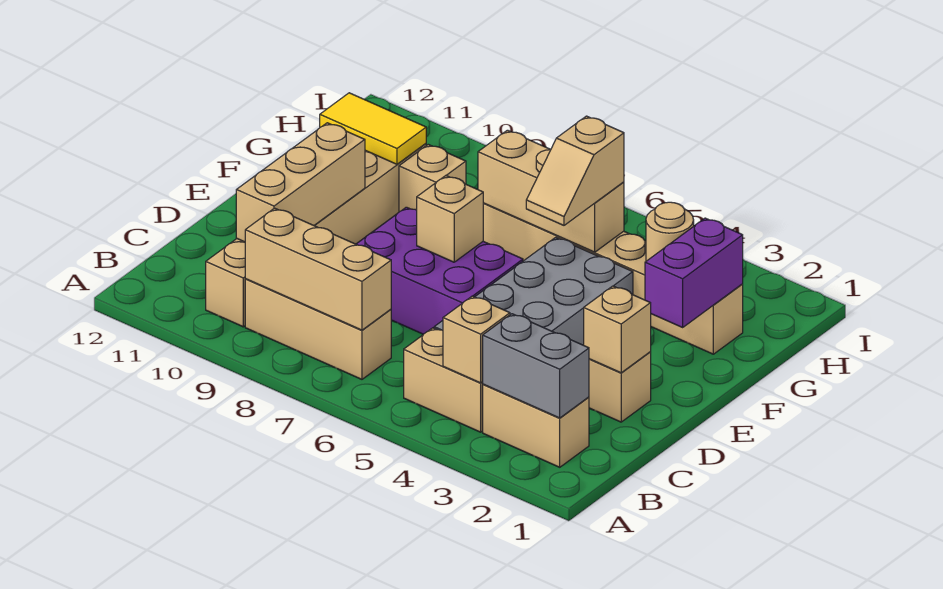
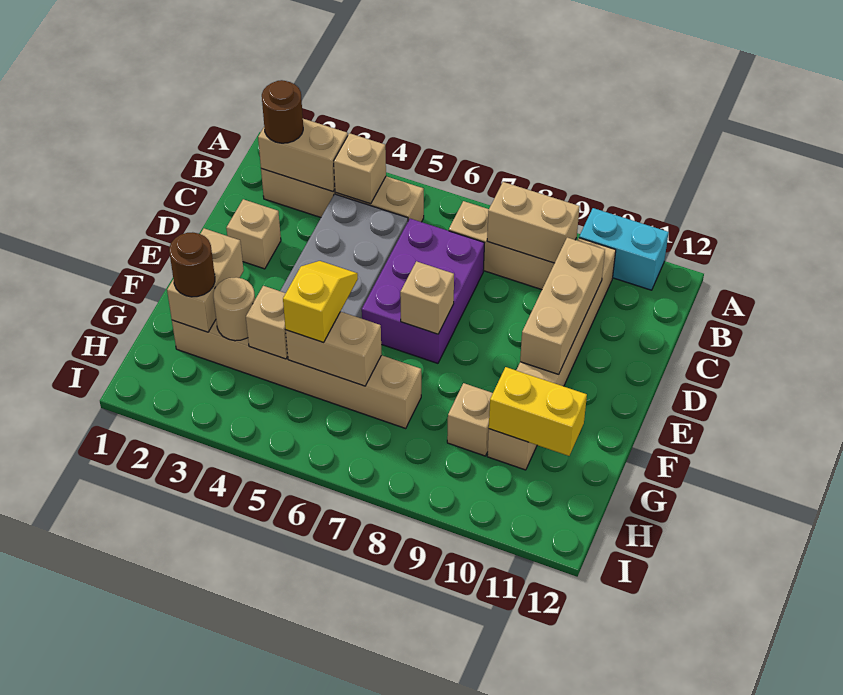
none -> cyan 1x2 brick [579,208,669,290]
grey 1x2 brick [483,314,589,418] -> tan 1x2 brick [258,119,348,192]
none -> brown 1x1 round brick [262,80,303,143]
tan 1x3 brick [245,208,391,330] -> tan 1x2 brick [487,182,580,263]
tan 1x1 brick [584,286,651,373] -> tan 1x1 brick moved to [246,286,288,359]
purple 2x3 brick [356,207,523,334] -> purple 2x3 brick turned to [362,219,484,363]
purple 1x2 brick [645,218,743,327] -> tan 1x2 brick [167,228,244,332]
tan 1x2 slope [526,116,624,225] -> yellow 1x2 slope [283,261,358,343]
none -> brown 1x1 round brick [169,232,215,297]
tan 1x3 brick [478,130,624,252] -> tan 1x2 brick [286,312,382,386]
yellow 1x2 tile [320,93,426,164] -> yellow 1x2 brick [489,367,587,456]

